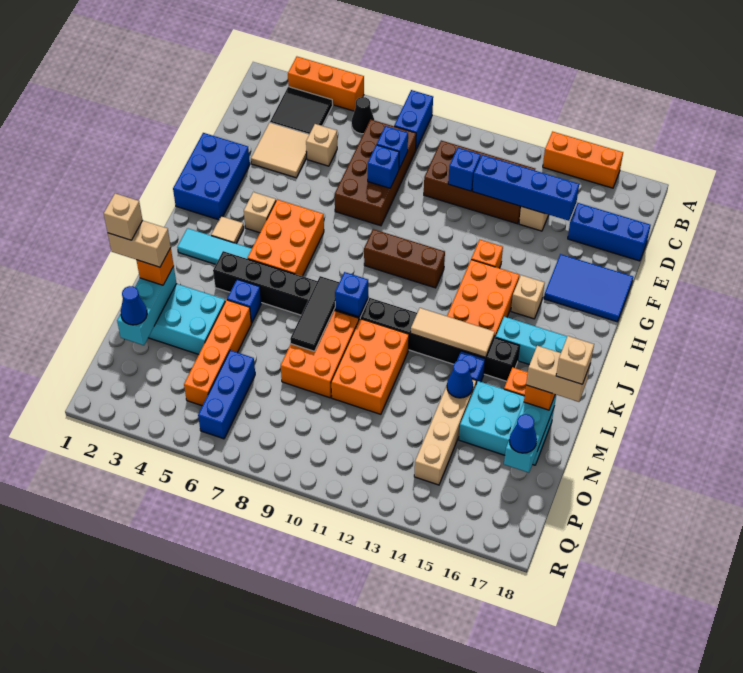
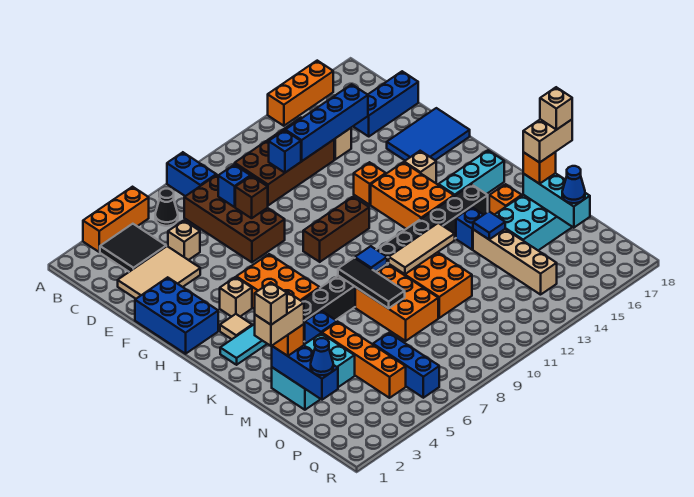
tan 2x2 tile [251,123,309,178] -> tan 2x3 tile [118,246,200,299]
blue 1x1 brick [368,145,399,188] -> brown 1x1 brick [235,176,268,218]
blue 1x1 brick [335,272,368,317] -> blue 1x1 tile [355,246,387,272]
tan 1x3 tile [411,308,495,357] -> tan 1x3 tile moved to [389,223,455,274]
cyan 1x3 brick [117,266,177,345] -> blue 1x3 brick [272,345,338,400]
blue 1x1 cone [447,360,473,398] -> blue 1x1 tile [473,212,505,239]

